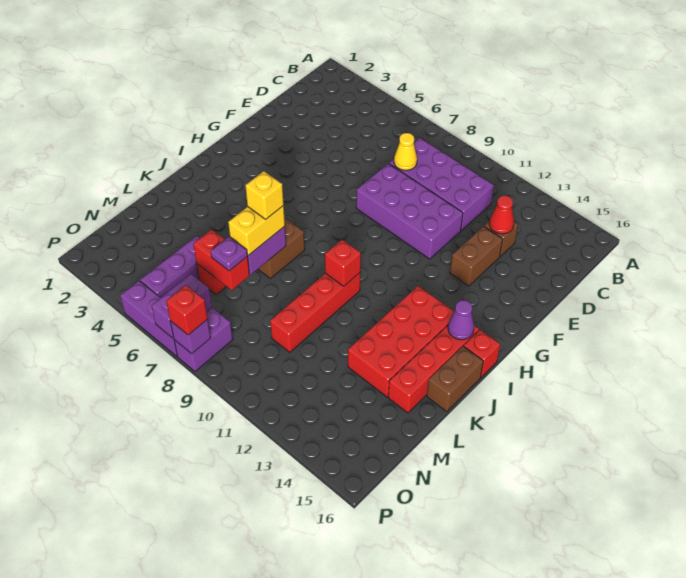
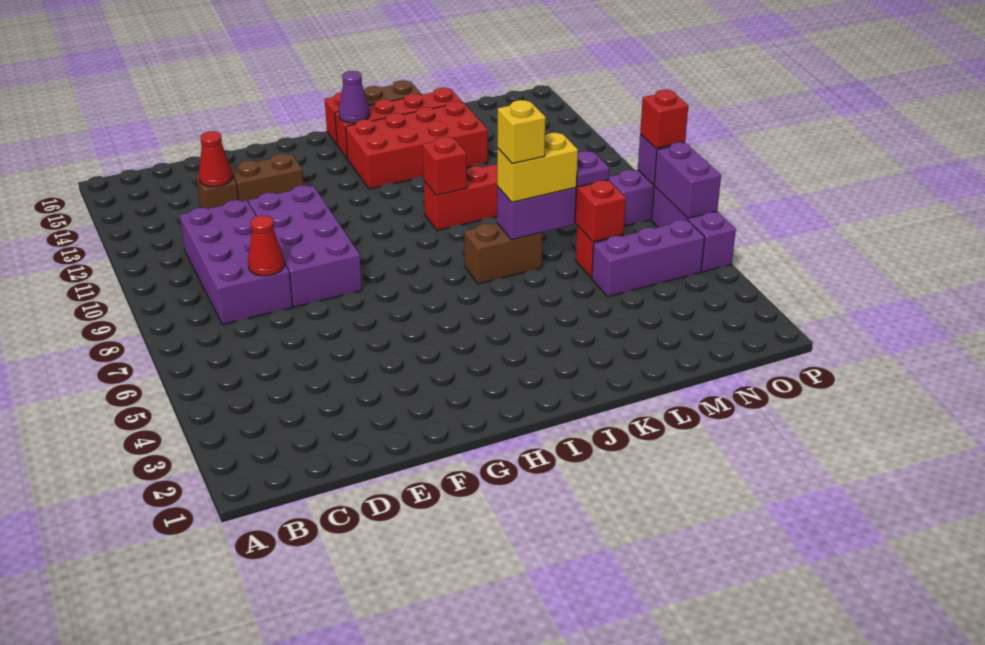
yellow 1x1 cone [394,133,417,170] -> red 1x1 cone [248,215,284,276]
purple 1x2 brick [152,274,212,338] -> purple 1x2 brick turned to [654,142,721,218]

